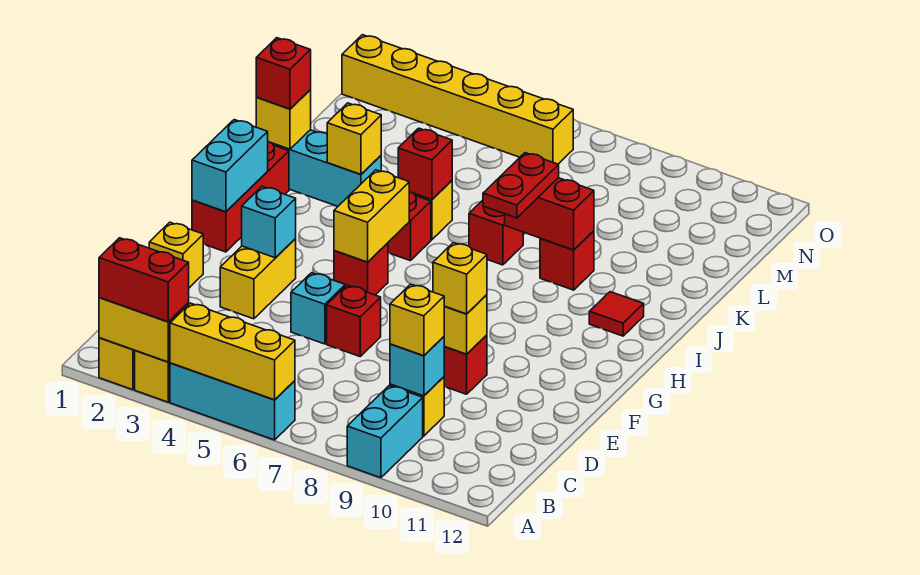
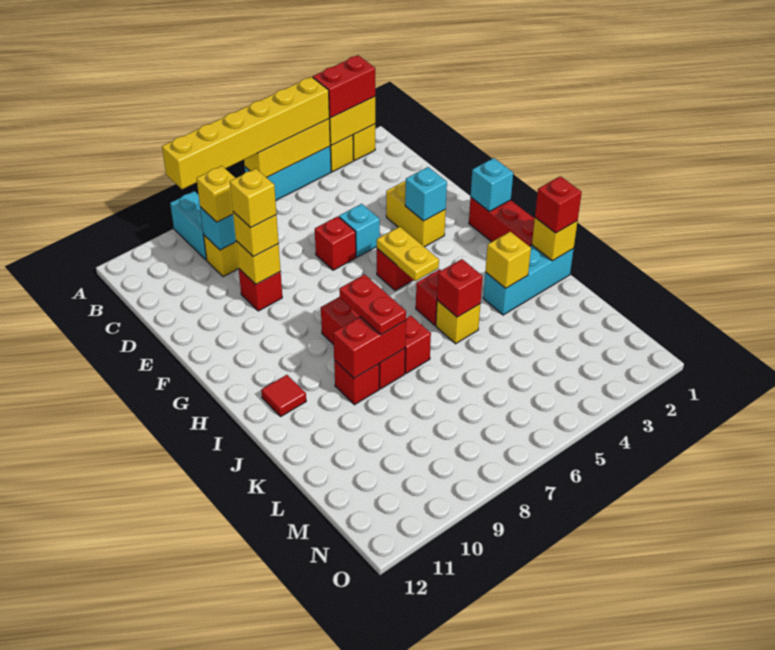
yellow 1x1 brick [149,222,203,288] -> yellow 1x1 brick moved to [230,169,276,228]
cyan 1x2 brick [192,120,268,212] -> cyan 1x1 brick [471,158,513,212]
yellow 1x2 brick [334,170,409,262] -> yellow 1x2 plate [377,227,439,281]
none -> red 1x3 brick [321,297,405,389]
yellow 1x6 brick [342,35,573,164] -> yellow 1x6 brick moved to [162,77,329,189]

